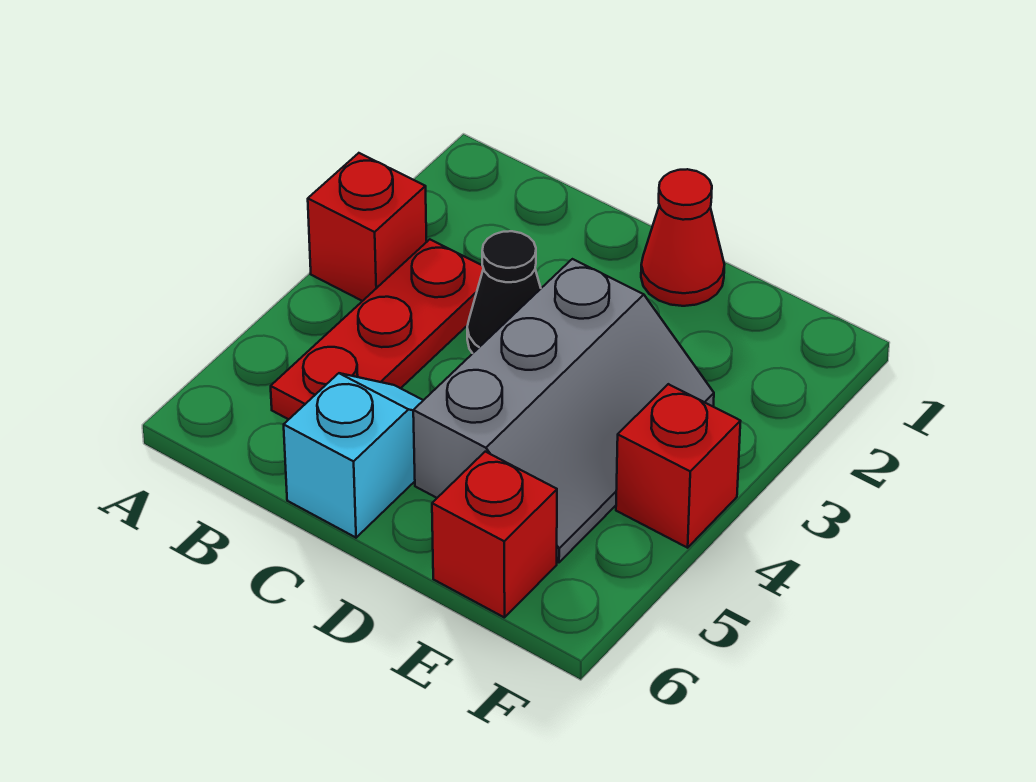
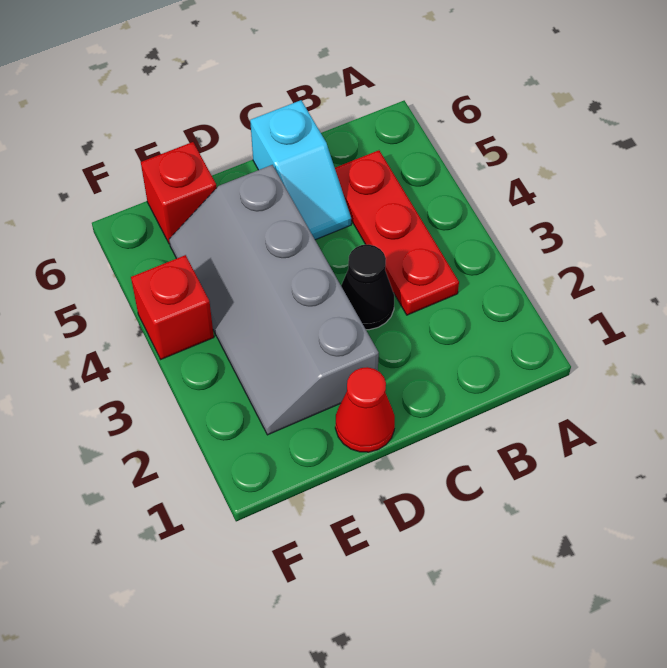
red 1x1 brick [308,153,427,301] -> none
grey 2x3 slope [413,259,714,562] -> grey 2x4 slope [169,165,379,435]

